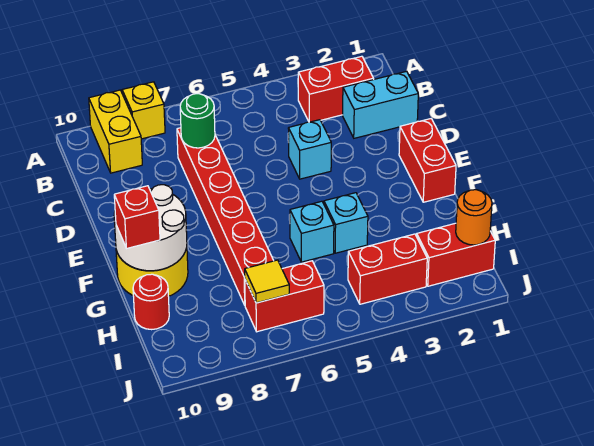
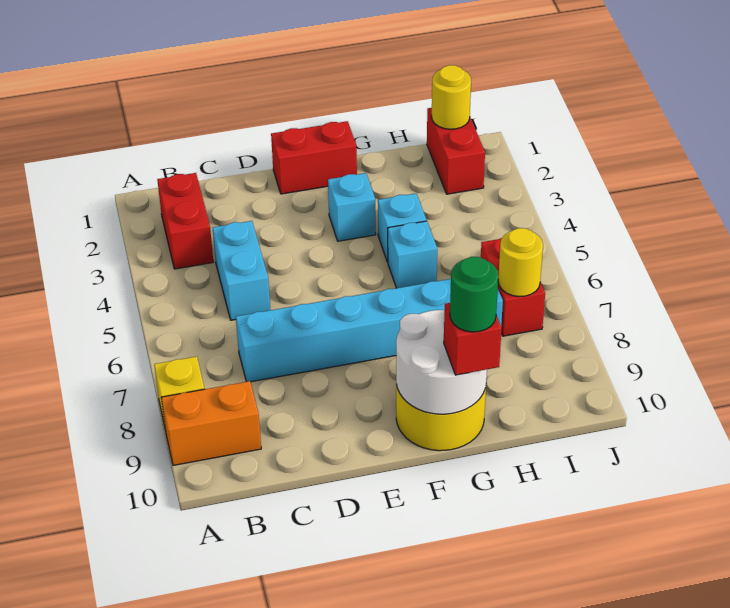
yellow 1x2 brick [89,90,142,173] -> orange 1x2 brick [161,381,261,465]
cyan 1x2 brick [343,71,418,138] -> cyan 1x2 brick moved to [213,221,270,320]
red 1x6 brick [177,128,274,305] -> cyan 1x6 brick [236,279,503,382]
green 1x1 round brick [180,94,215,148] -> green 1x1 round brick moved to [450,257,498,332]
cyan 1x1 brick [288,120,331,179] -> cyan 1x1 brick moved to [328,173,376,241]
red 1x1 round brick [133,274,169,330] -> none
orange 1x1 round brick [456,190,492,245] -> yellow 1x1 round brick [432,65,471,129]
red 1x2 brick [348,234,427,304] -> none
yellow 1x1 tile [245,260,289,303] -> yellow 1x1 round brick [498,228,543,297]

